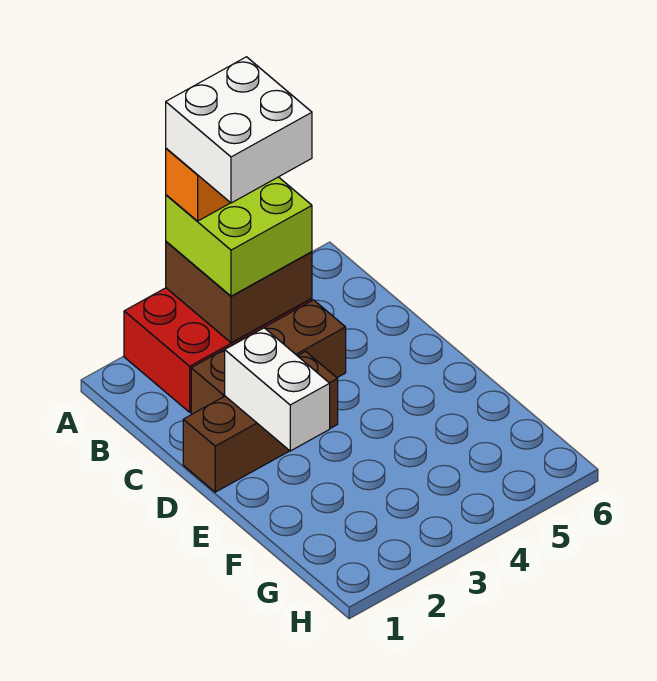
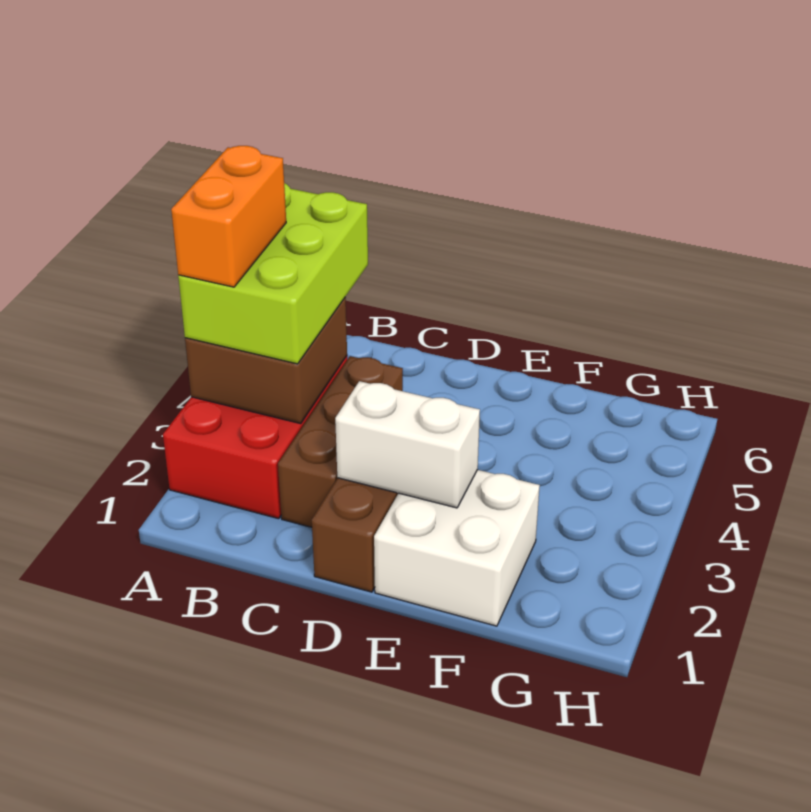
lime 2x2 brick [166,177,312,296] -> lime 2x3 brick [178,183,368,364]
white 2x2 brick [166,57,312,203] -> white 2x2 brick moved to [374,470,540,626]

